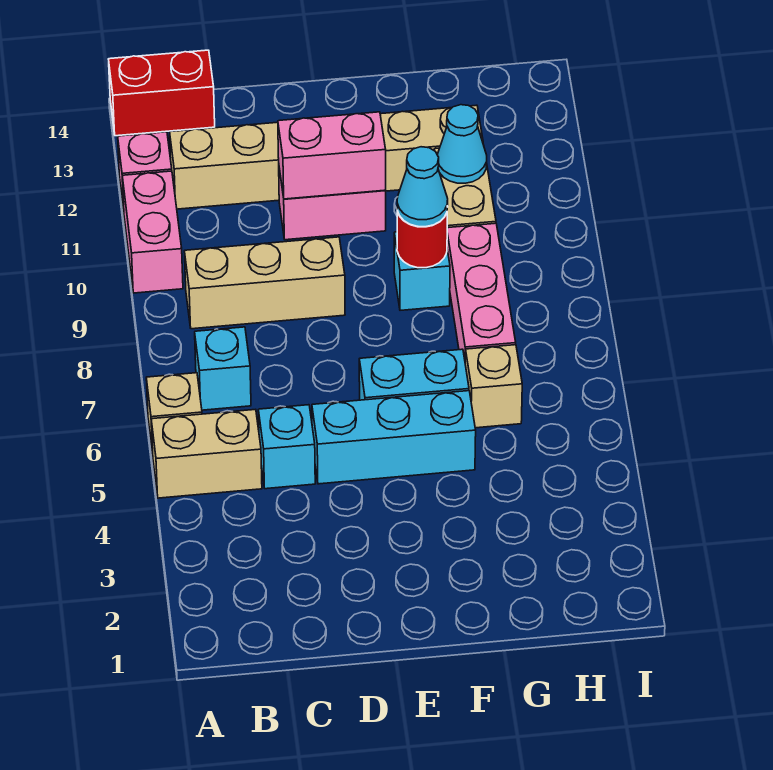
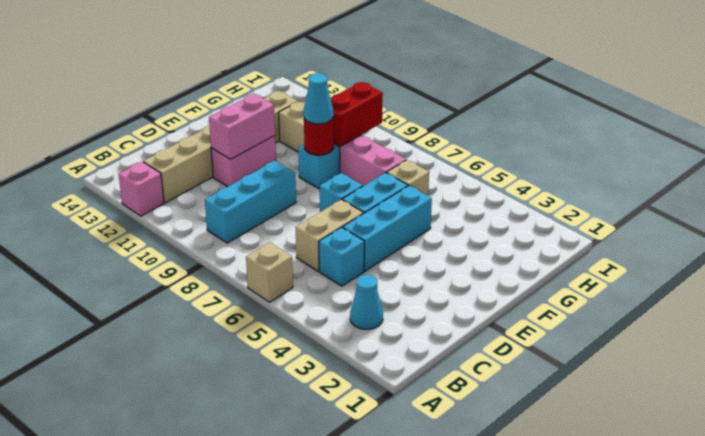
tan 1x2 brick [151,409,262,498] -> tan 1x2 brick moved to [295,199,363,271]
pink 1x2 brick [122,171,183,293] -> none
red 1x2 brick [109,50,215,136] -> red 1x2 brick moved to [331,82,383,146]
cyan 1x1 brick [195,327,251,410] -> cyan 1x1 brick moved to [320,173,363,212]
tan 1x3 brick [184,237,345,329] -> cyan 1x3 brick [205,161,296,243]
cyan 1x1 cone [438,105,487,183] -> cyan 1x1 cone moved to [350,275,383,329]

